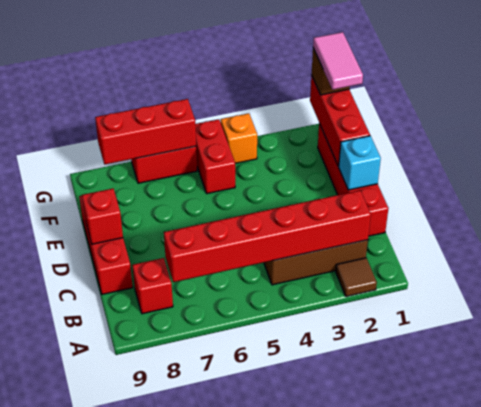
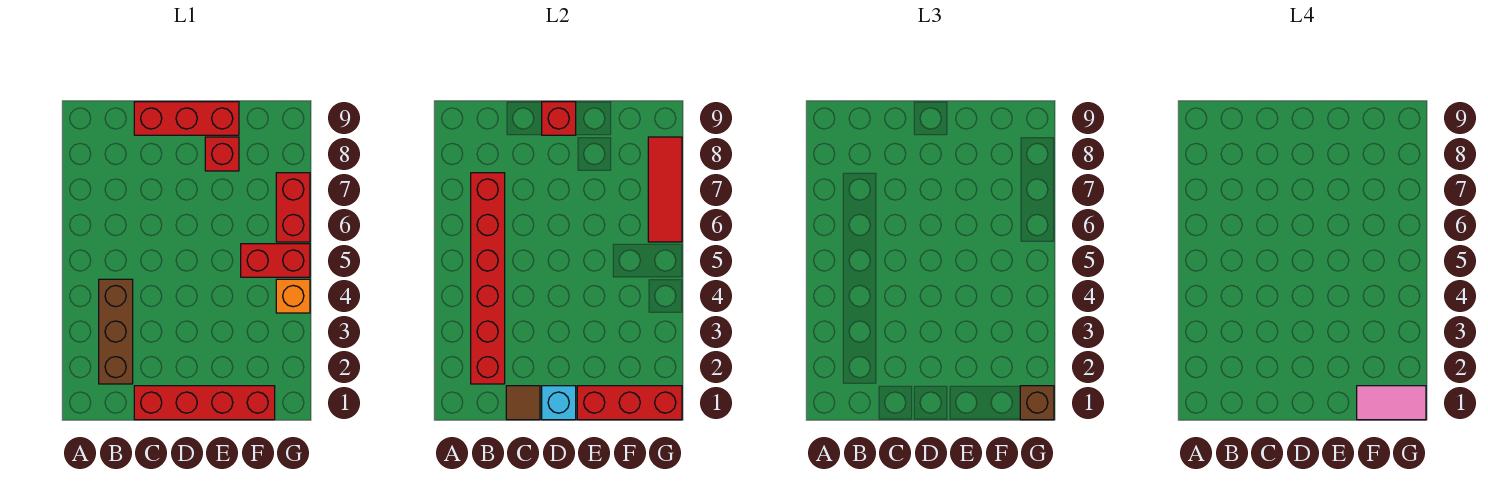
brown 1x1 tile [336,258,377,297] -> brown 1x1 tile moved to [506,386,540,420]
red 1x1 brick [132,258,173,314] -> red 1x1 brick moved to [205,137,239,171]
red 1x3 brick [95,99,196,164] -> red 1x3 tile [648,137,682,242]

